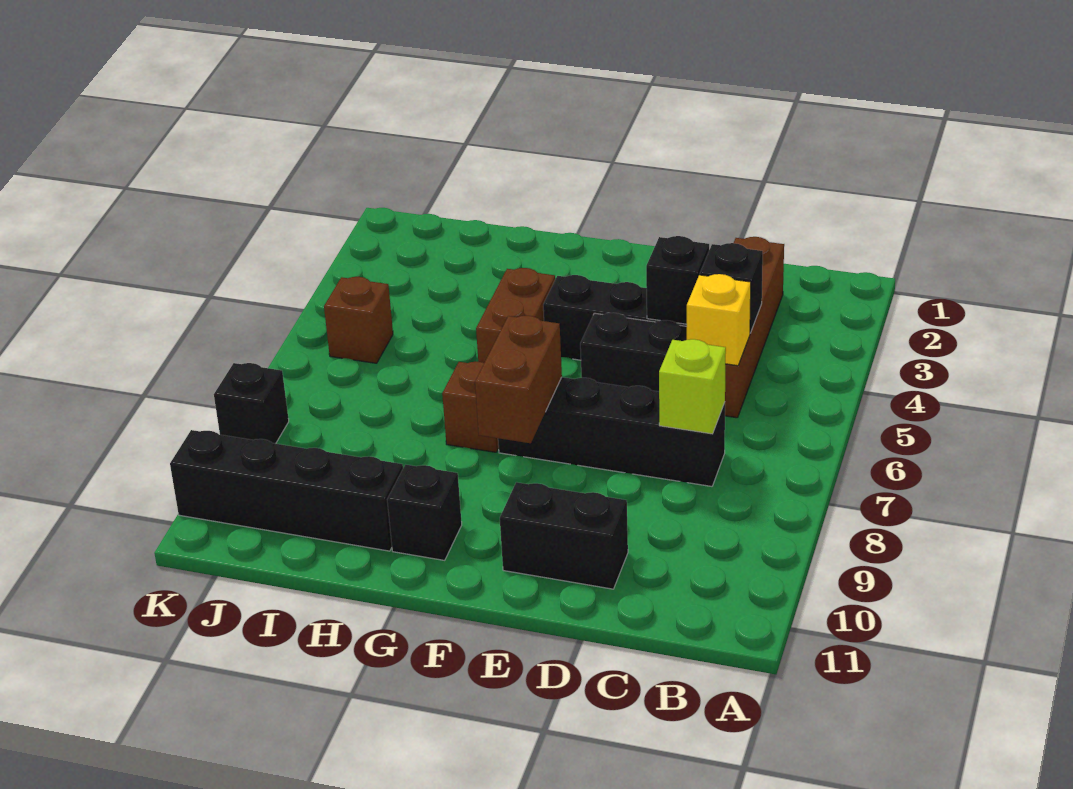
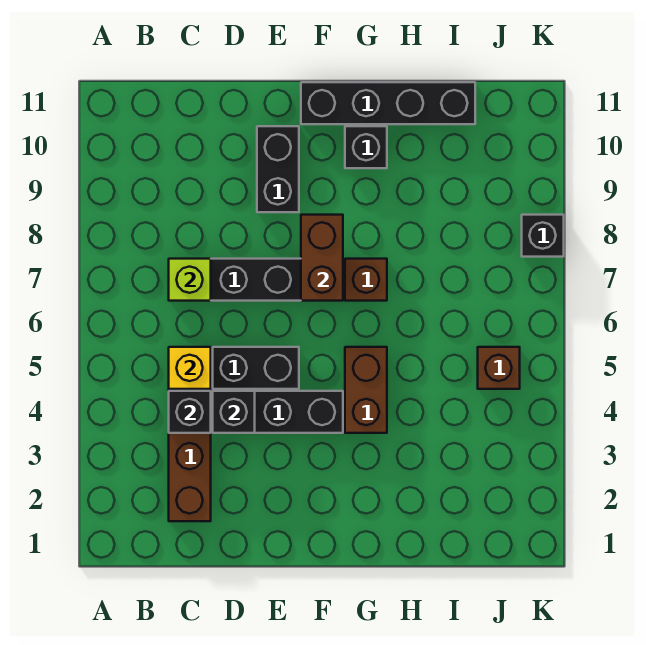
black 1x2 brick [500,482,628,589] -> black 1x2 brick turned to [257,126,299,212]
black 1x4 brick [170,430,403,551] -> black 1x4 brick moved to [301,82,475,124]

